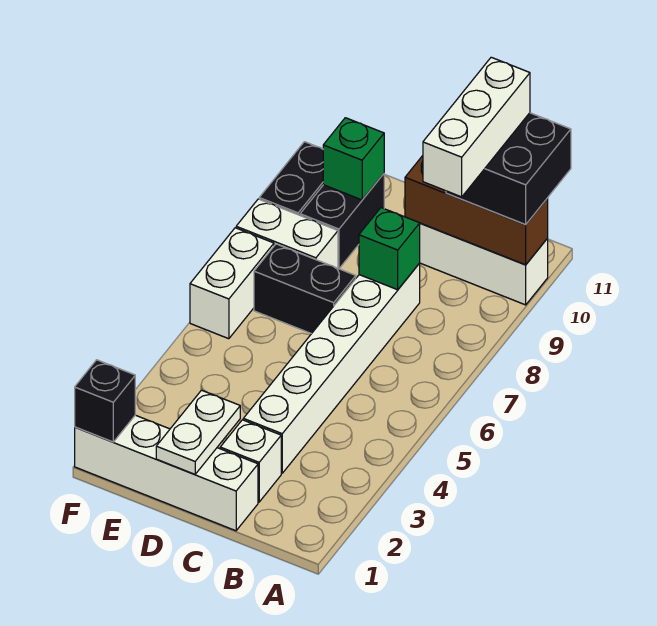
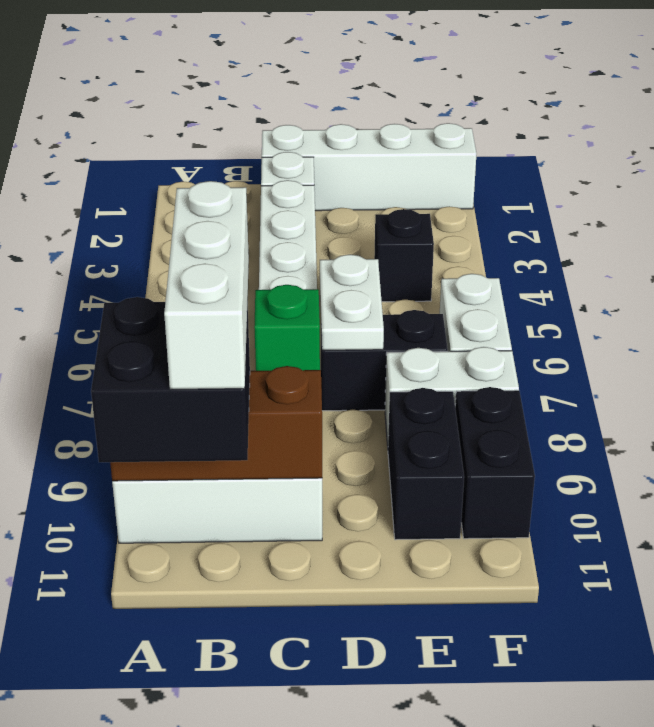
white 1x2 plate [156,390,240,474] -> white 1x2 plate moved to [320,254,384,350]
green 1x1 brick [323,118,384,200] -> none
black 1x1 brick [75,360,135,442] -> black 1x1 brick moved to [374,209,434,302]

